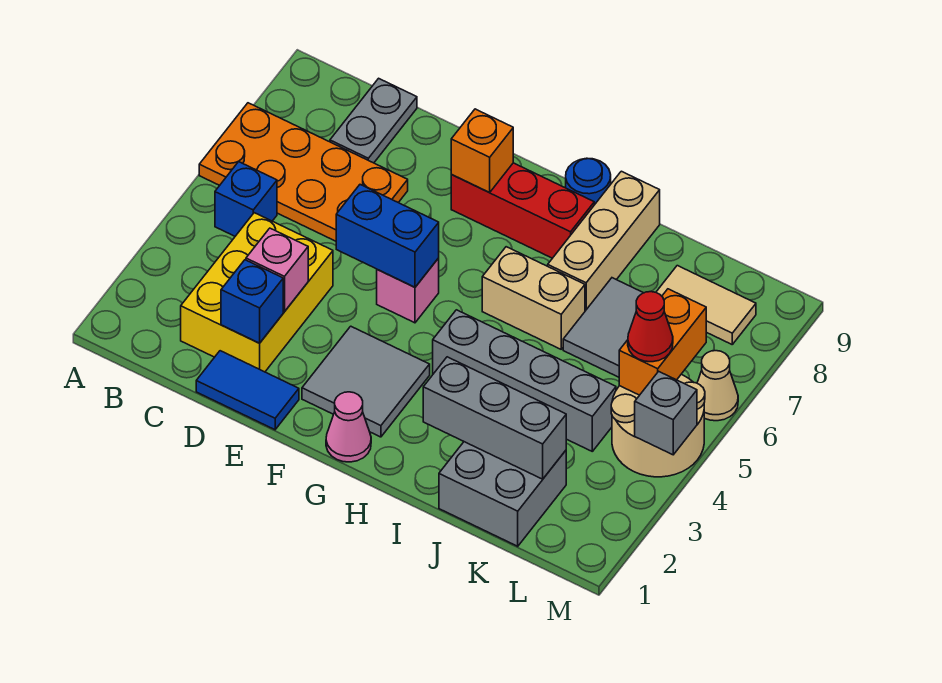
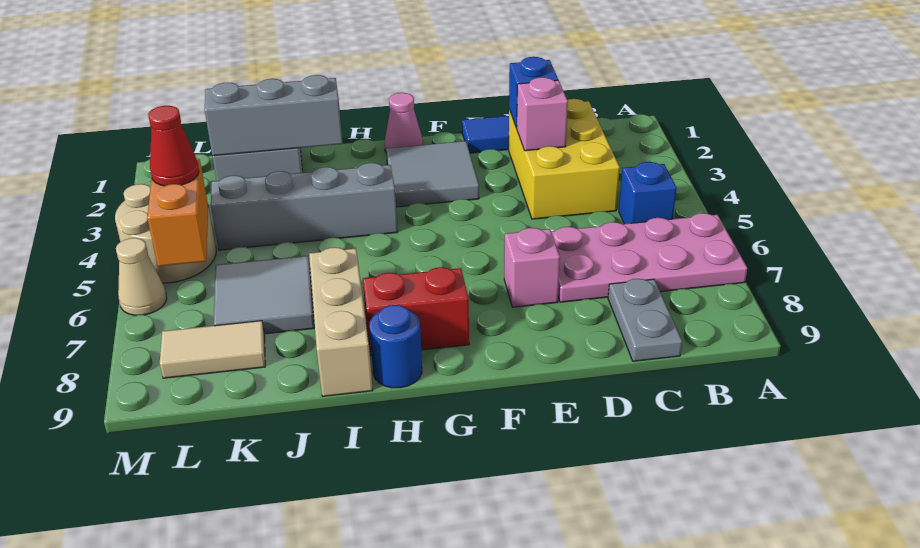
orange 2x4 plate [199,103,408,241] -> pink 2x4 plate [551,213,747,302]
blue 1x2 brick [336,185,439,287] -> none
pink 1x1 brick [377,258,439,323] -> pink 1x1 brick moved to [504,228,560,307]
red 1x3 brick [451,163,594,258] -> red 1x2 brick [363,267,469,354]
orange 1x1 brick [451,109,513,193] -> none
tan 1x2 brick [482,247,585,349] -> none
grey 1x1 brick [635,371,697,455] -> none

